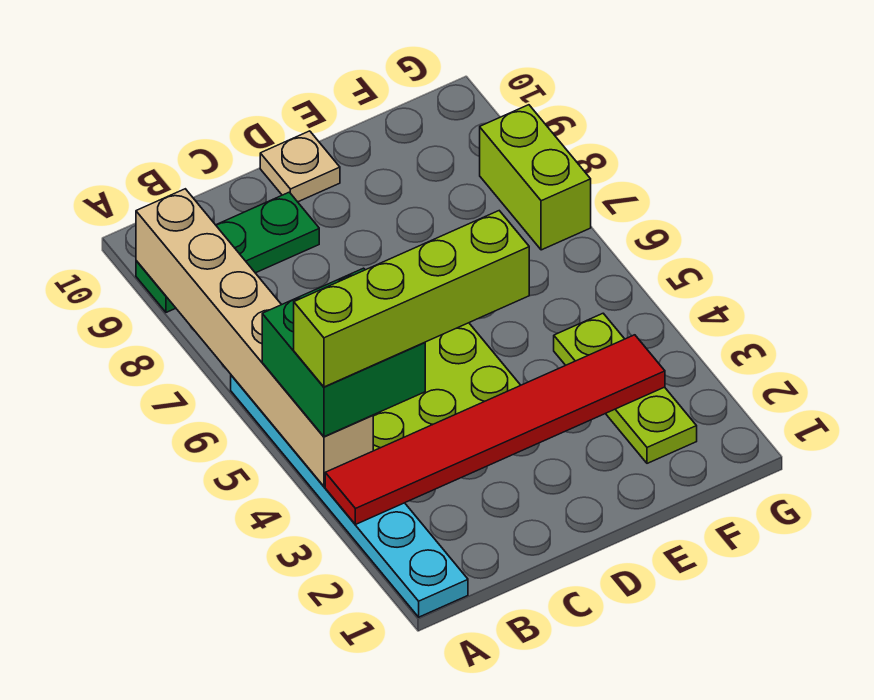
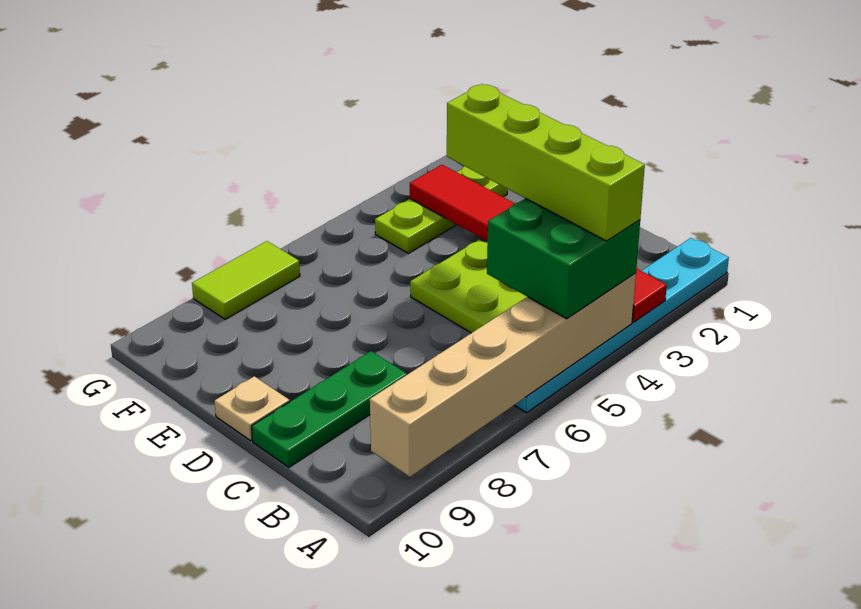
green 1x3 plate [136,192,319,312] -> green 1x3 plate turned to [252,351,407,467]
lime 1x2 brick [480,105,591,250] -> lime 1x2 tile [192,241,300,319]

